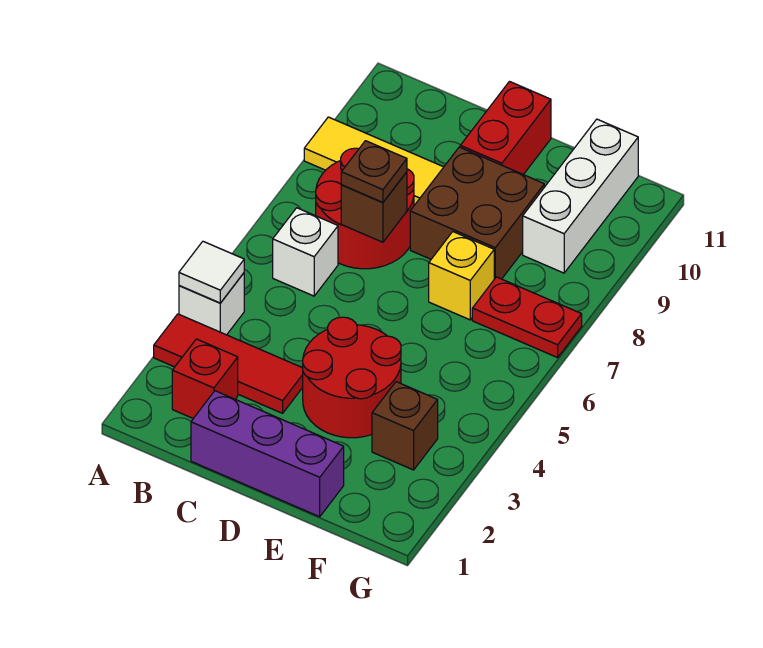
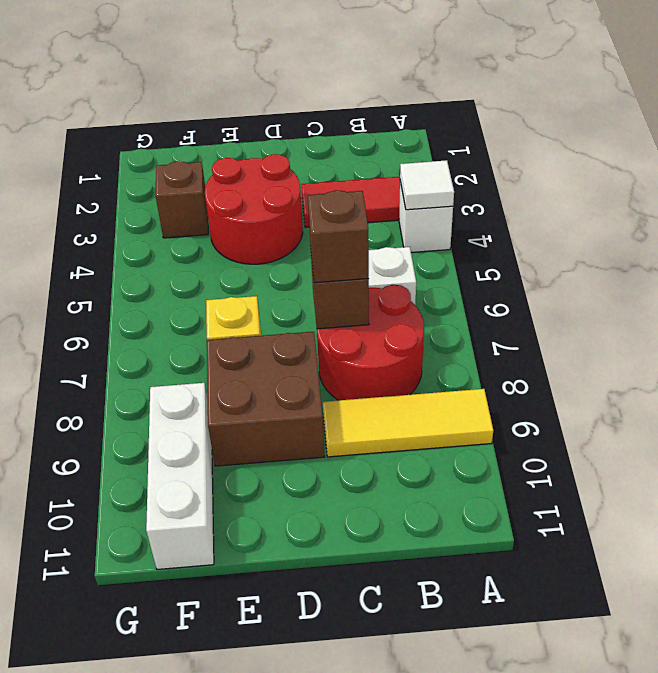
red 1x1 brick [172,339,238,418] -> none
purple 1x3 brick [191,391,344,517] -> none
brown 1x1 plate [341,141,407,203] -> brown 1x1 brick [308,190,369,283]
red 1x2 brick [460,82,551,175] -> none
red 1x2 plate [472,277,582,358] -> none

